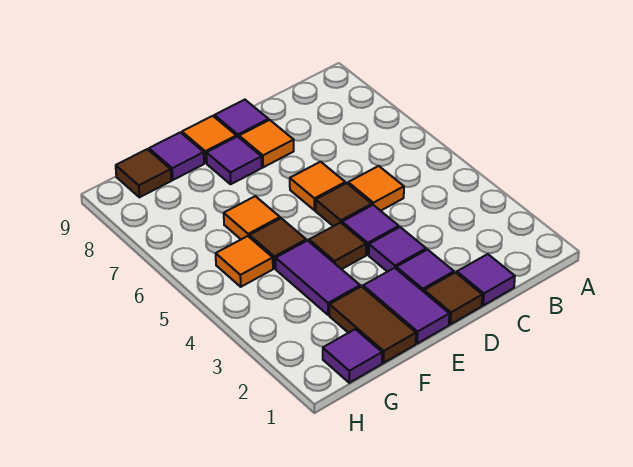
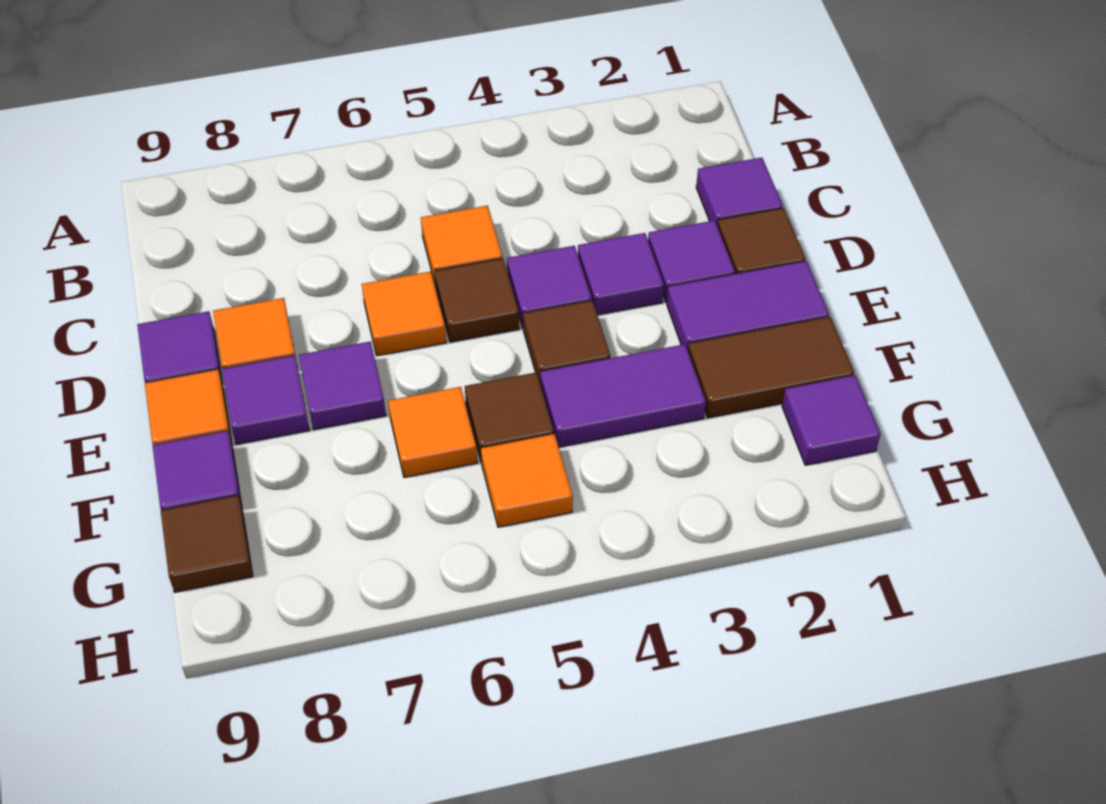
none -> purple 1x1 tile [299,341,386,430]

